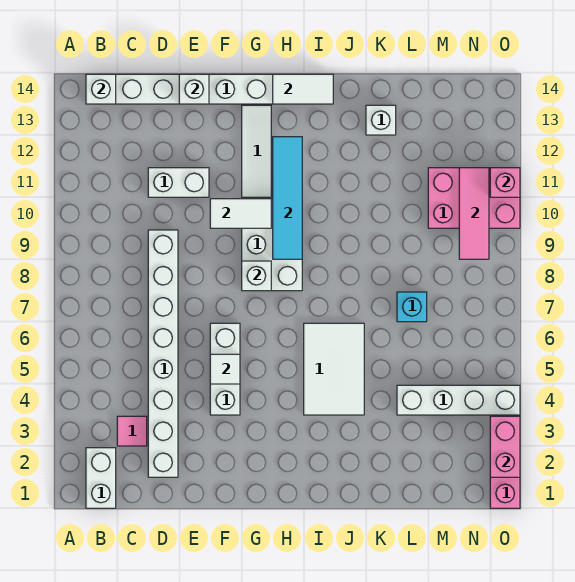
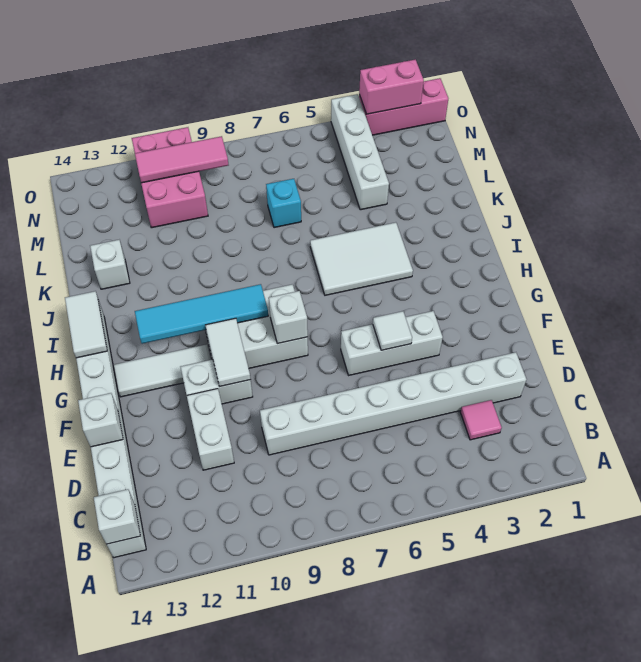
white 1x2 brick [86,448,116,508] -> white 1x2 brick moved to [181,359,253,404]
pink 1x1 brick [490,168,520,197] -> none

